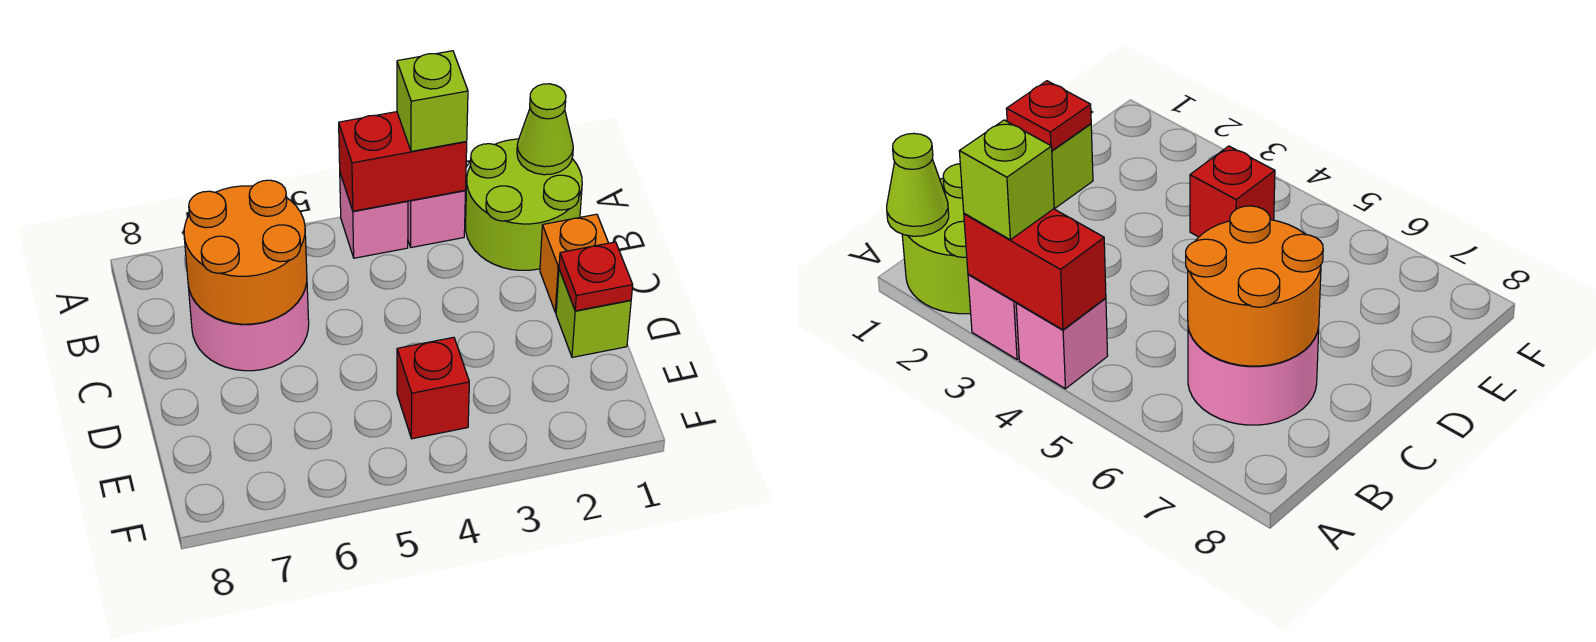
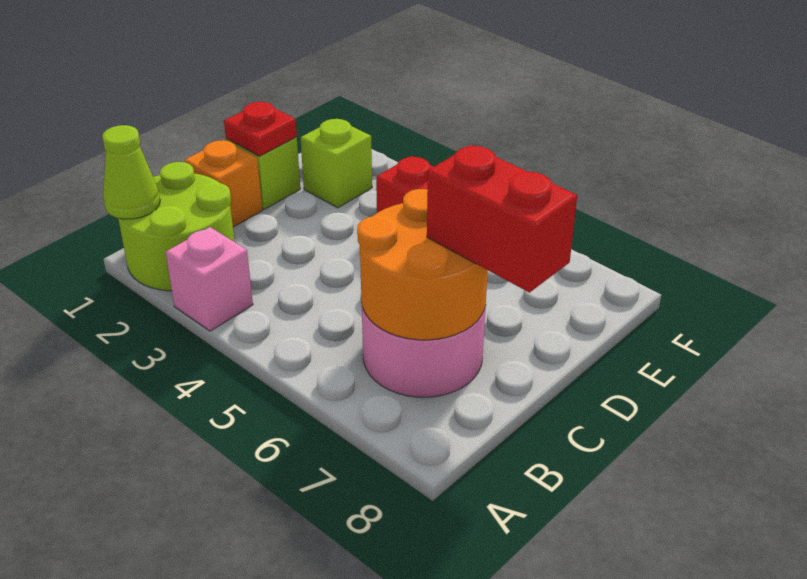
red 1x2 brick [339,112,467,211] -> red 1x2 brick moved to [427,145,577,293]
lime 1x1 brick [397,51,468,151] -> lime 1x1 brick moved to [300,119,372,208]
pink 1x1 brick [340,174,408,258] -> none

